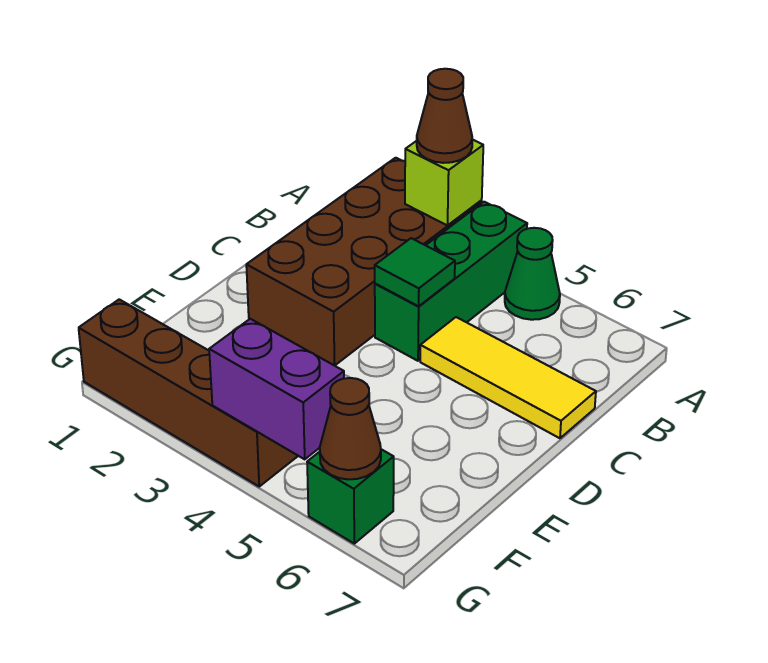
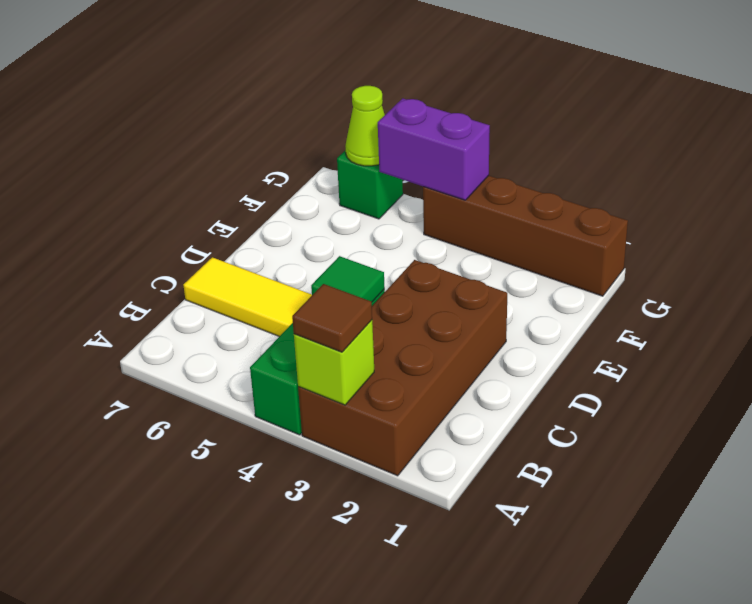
brown 1x1 cone [417,69,472,163] -> brown 1x1 tile [292,284,372,352]
green 1x1 cone [505,228,560,320] -> none
brown 1x1 cone [320,378,381,479] -> lime 1x1 cone [346,86,385,166]

